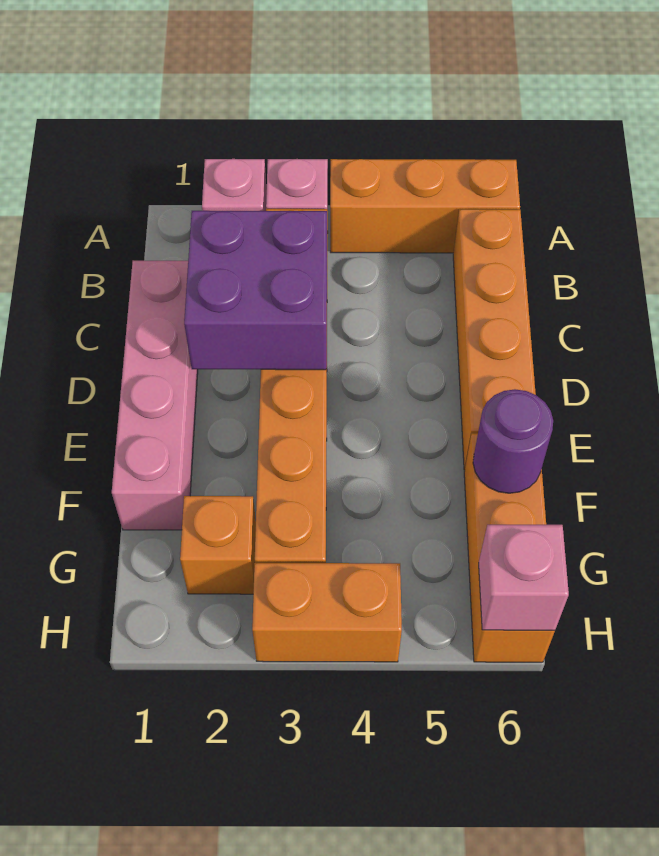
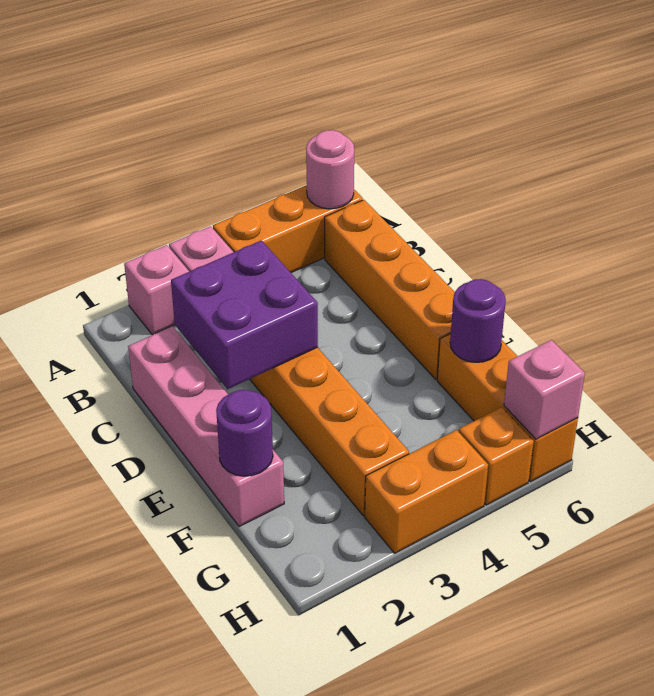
none -> pink 1x1 round brick [306,130,354,209]
none -> purple 1x1 round brick [216,390,273,476]
orange 1x1 brick [180,496,256,594] -> orange 1x1 brick moved to [459,407,534,505]

